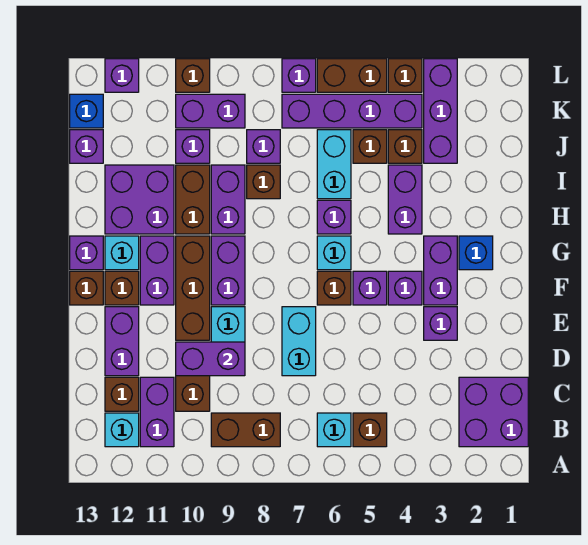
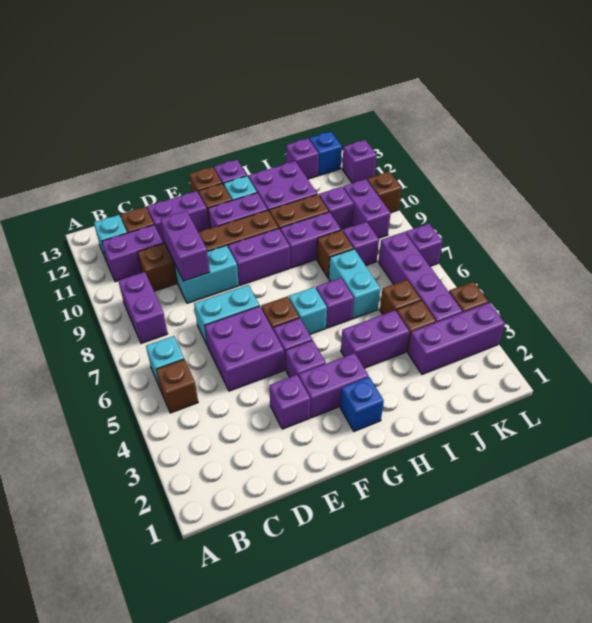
purple 2x2 brick [459,377,528,447] -> purple 2x2 brick moved to [205,306,284,391]
brown 1x2 brick [211,413,280,447] -> purple 1x2 brick [118,272,168,343]
cyan 1x2 brick [317,130,351,199] -> cyan 1x2 brick turned to [329,249,380,319]
brown 1x2 brick [317,59,387,92] -> none

